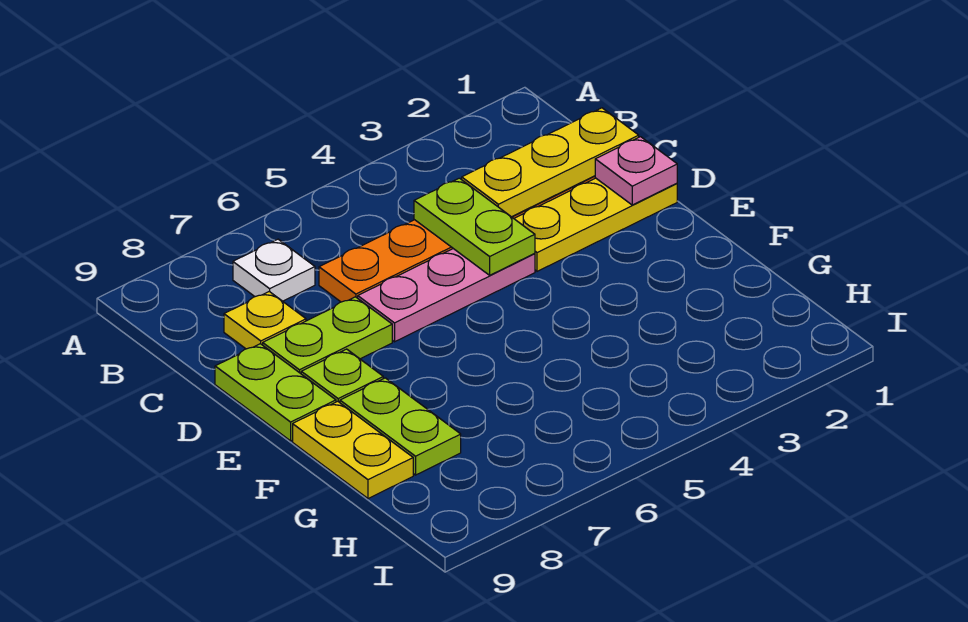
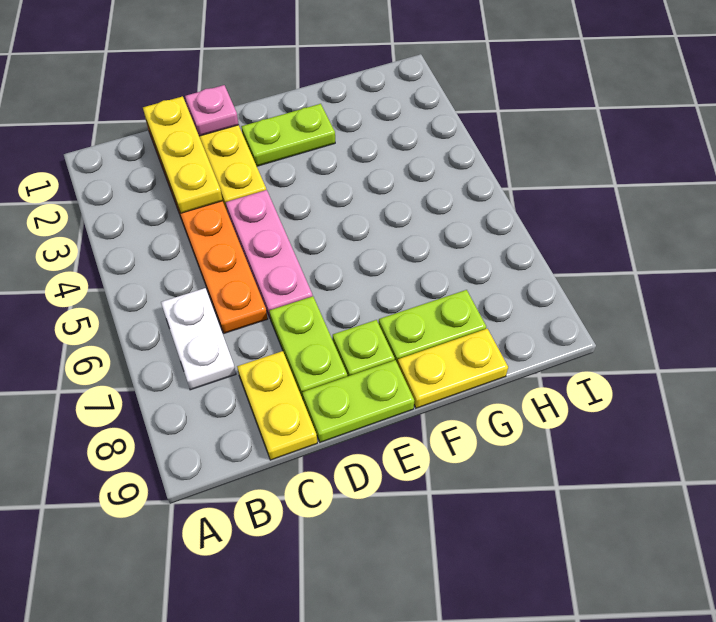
white 1x1 plate [233,239,315,301] -> white 1x2 plate [161,288,236,390]
lime 1x2 plate [414,178,535,275] -> lime 1x2 plate moved to [241,104,335,166]
yellow 1x1 plate [224,291,306,349] -> yellow 1x2 plate [237,351,317,460]

